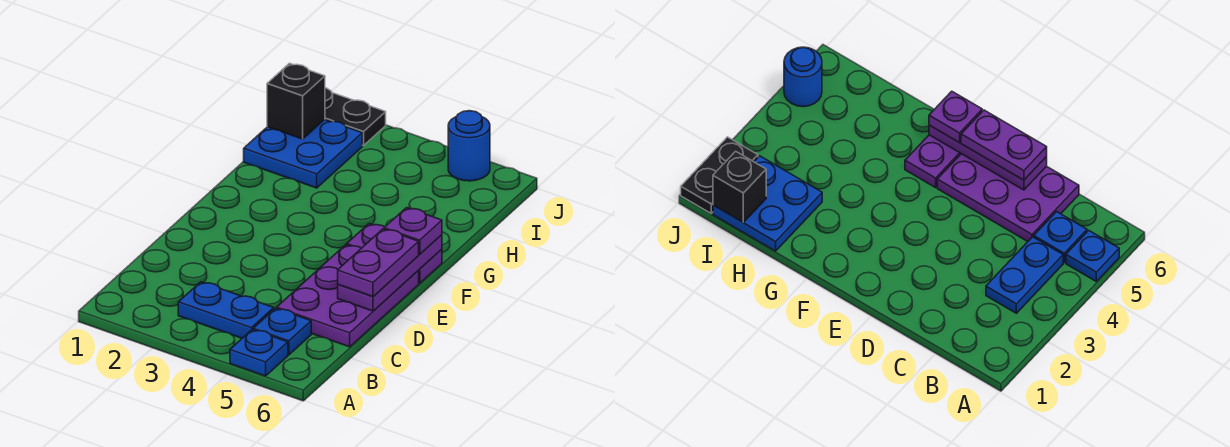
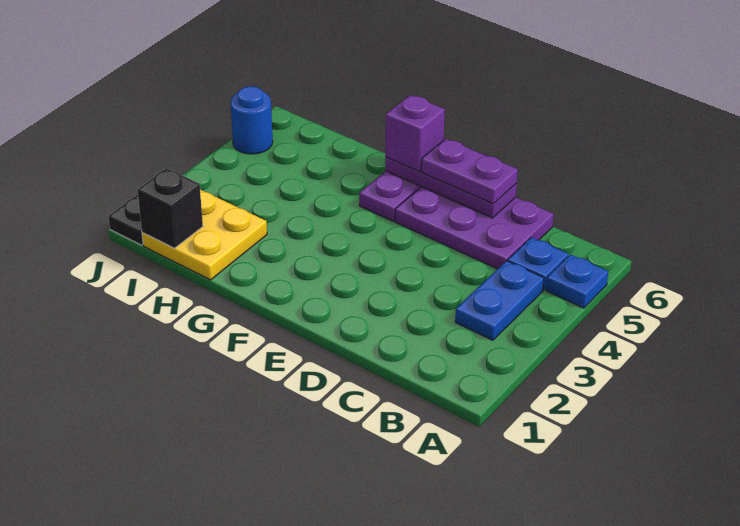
purple 1x1 plate [384,208,442,254] -> purple 1x1 brick [385,95,445,172]
blue 2x2 plate [244,119,362,188] -> yellow 2x2 plate [142,190,267,280]

